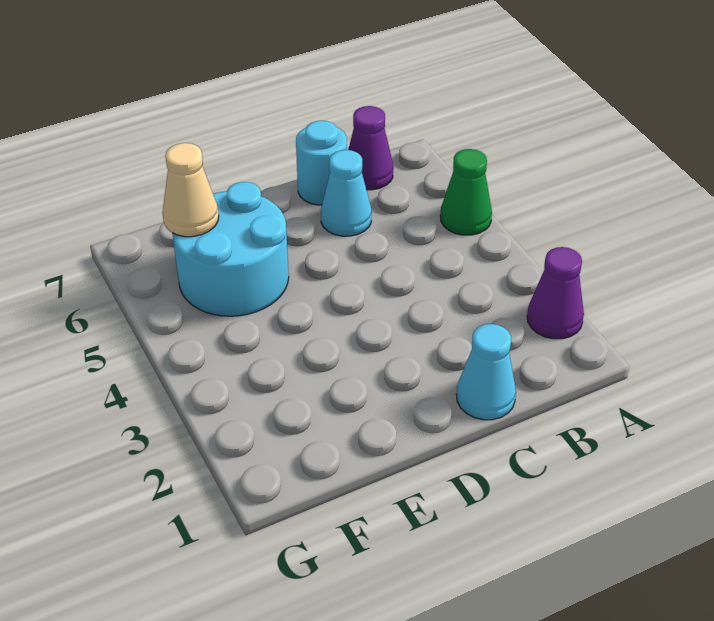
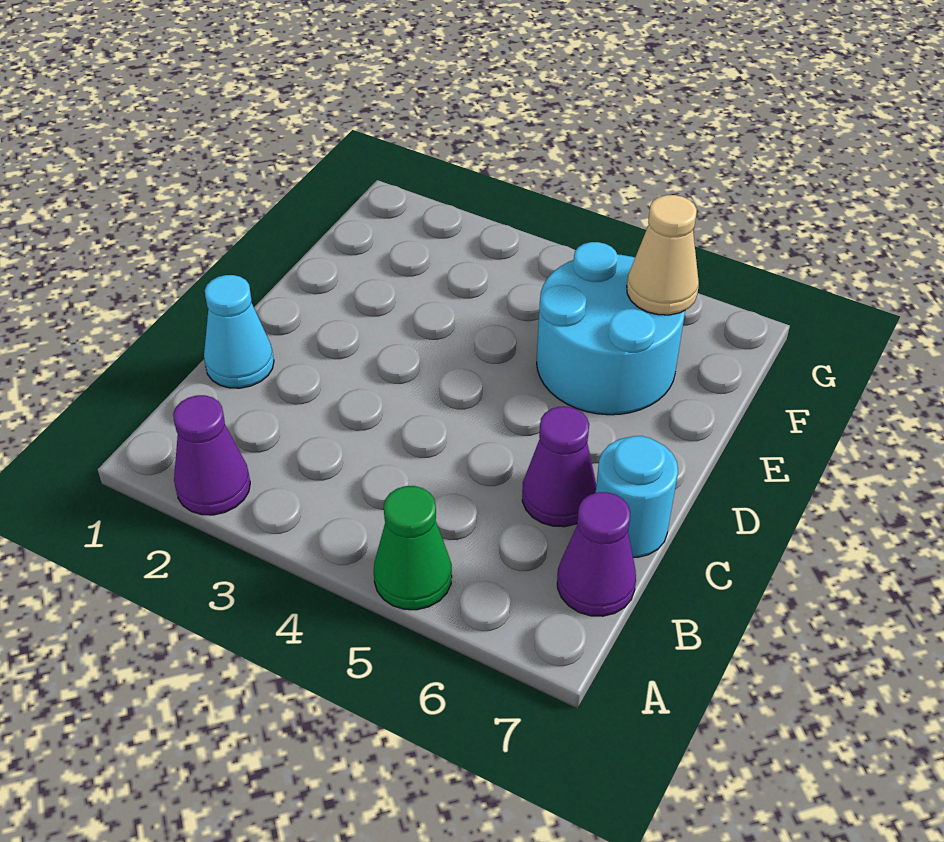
cyan 1x1 cone [321,150,372,236] -> purple 1x1 cone [522,407,596,527]

